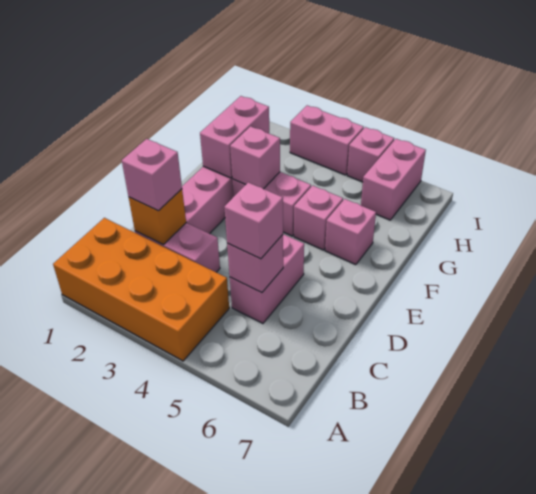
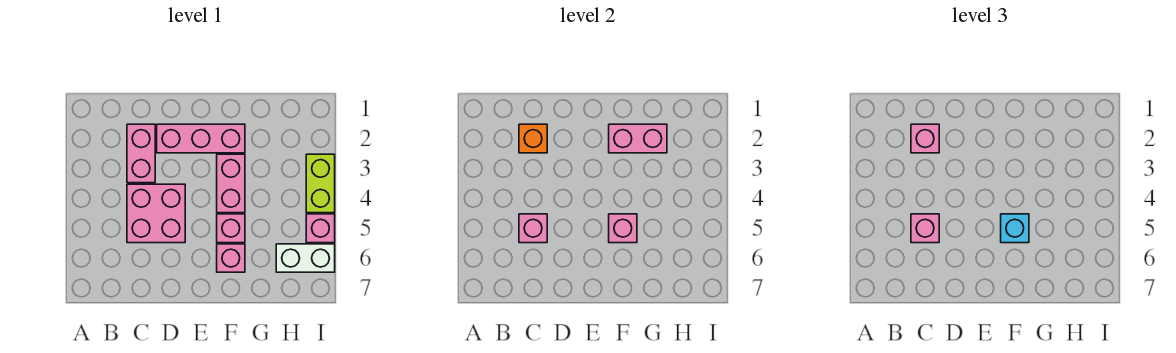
orange 2x4 brick [53,218,229,361] -> none
pink 1x2 brick [230,234,304,323] -> pink 2x2 brick [127,184,185,243]
pink 1x1 brick [230,126,280,189] -> pink 1x1 brick moved to [609,214,637,243]
none -> cyan 1x1 brick [1001,214,1029,243]
pink 1x2 brick [361,139,426,220] -> white 1x2 brick [276,244,335,272]
pink 1x2 brick [290,105,364,175] -> lime 1x2 brick [306,154,335,213]

